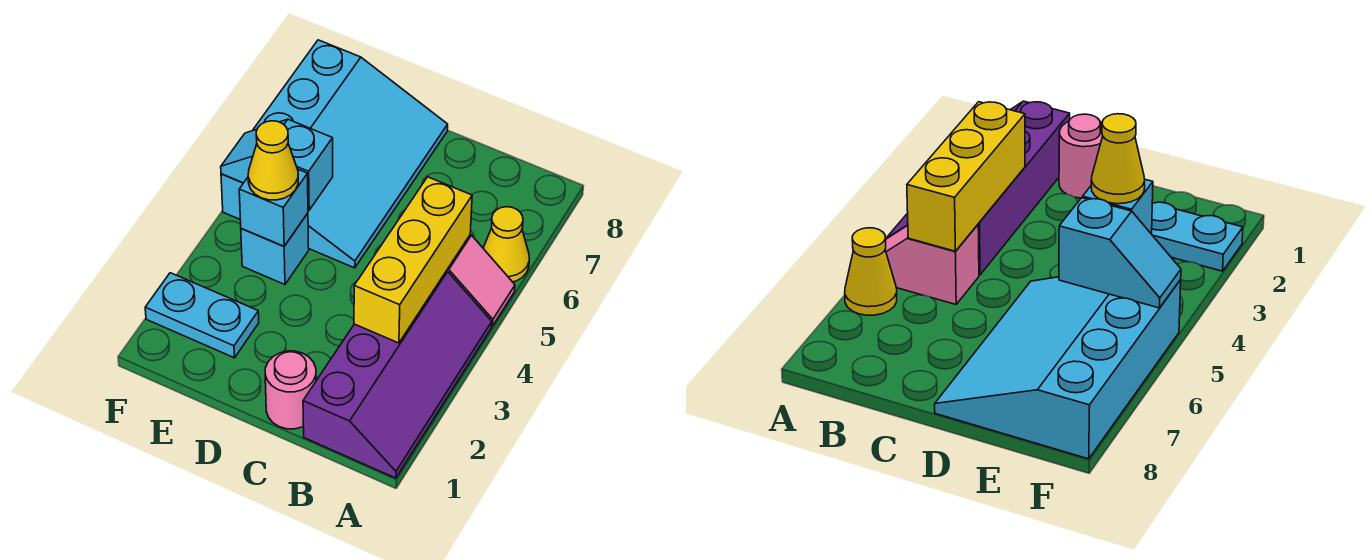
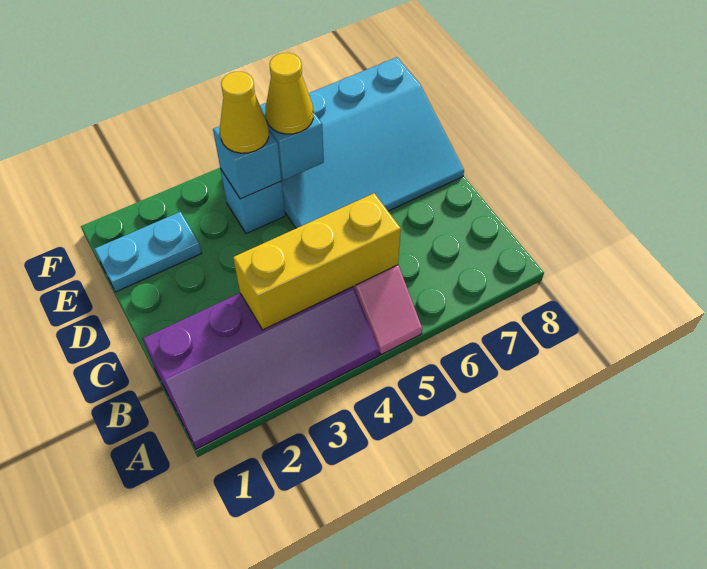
yellow 1x1 cone [483,207,529,282] -> yellow 1x1 cone moved to [266,53,313,134]
pink 1x1 round brick [265,351,316,429] -> none
cyan 1x2 plate [145,273,259,358] -> cyan 1x2 plate turned to [95,212,202,292]

